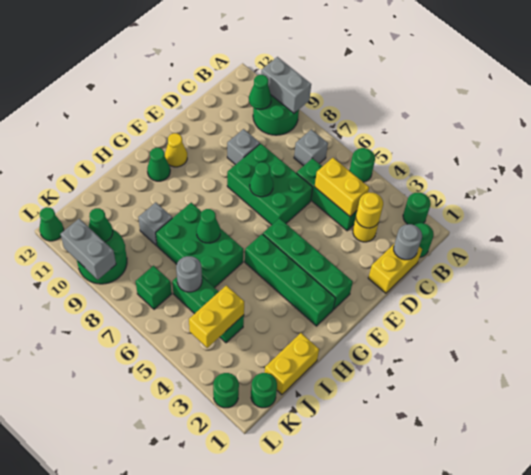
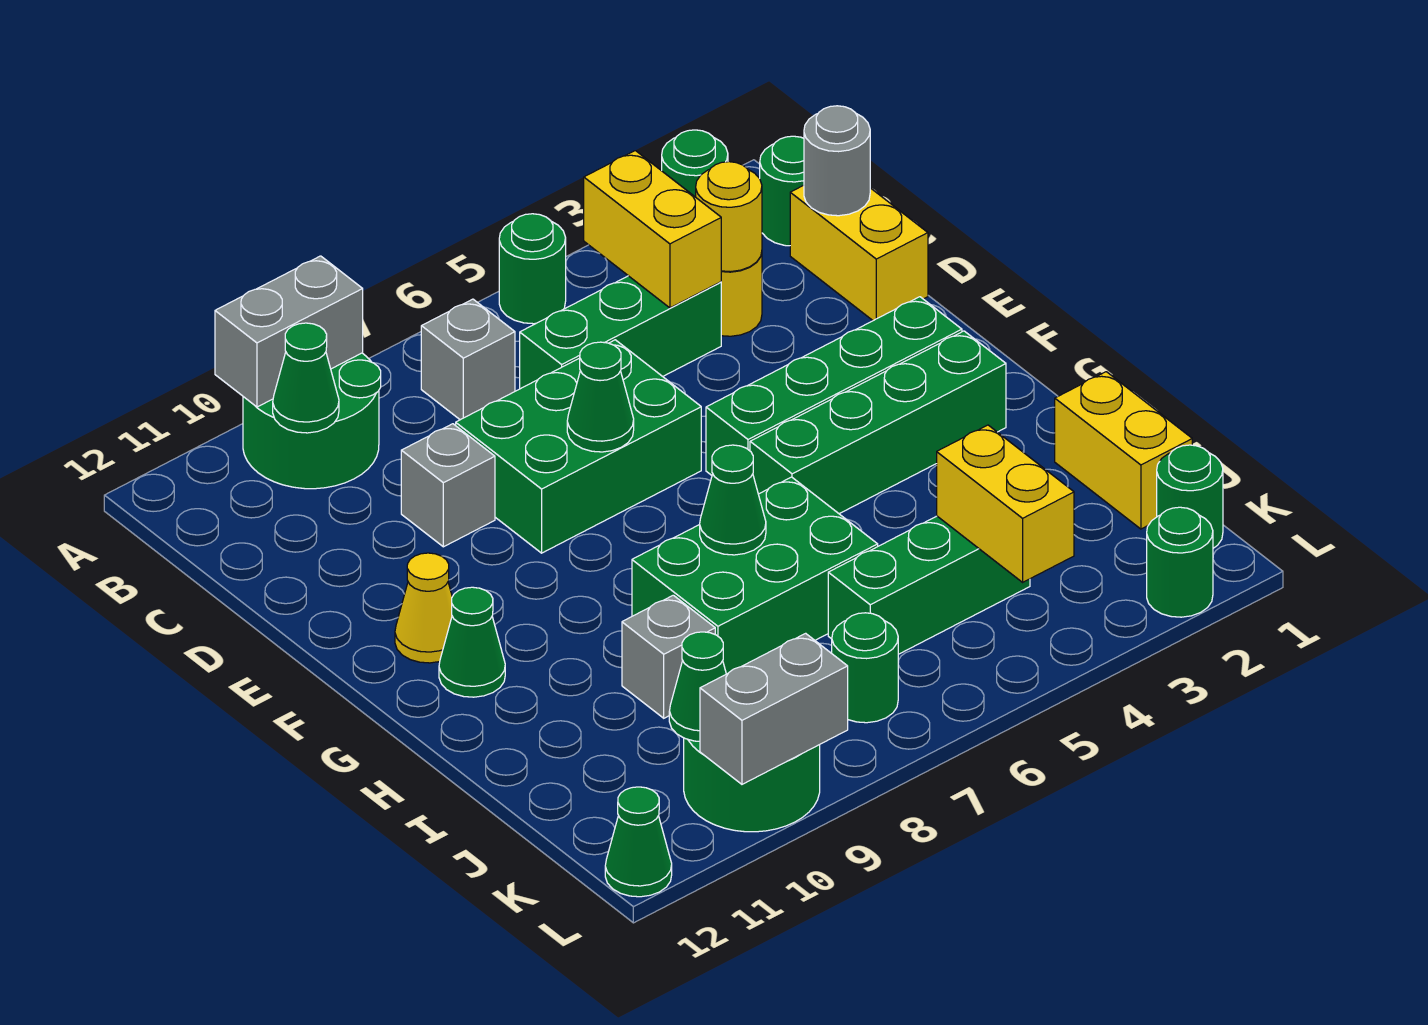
yellow 1x2 brick [315,158,369,216] -> yellow 1x2 brick turned to [584,151,721,308]
grey 1x1 round brick [176,256,202,292] -> none
green 1x1 brick [136,266,172,309] -> green 1x1 round brick [832,613,898,723]

